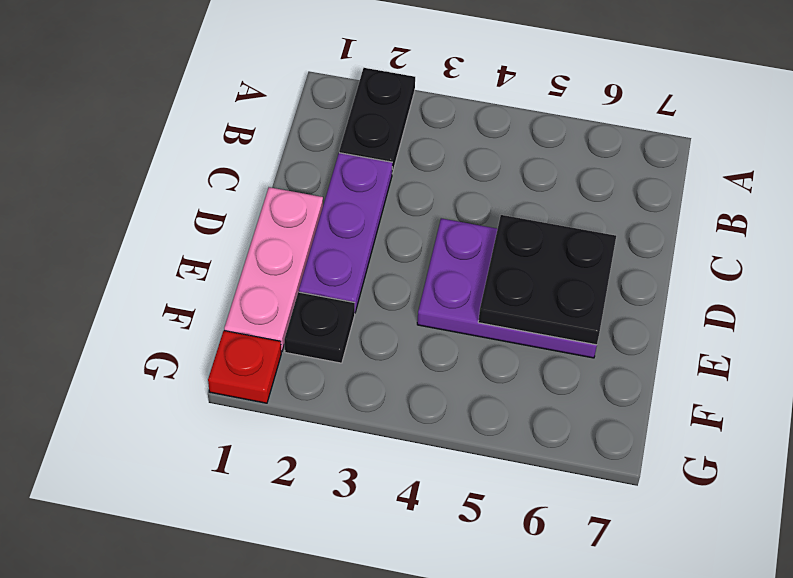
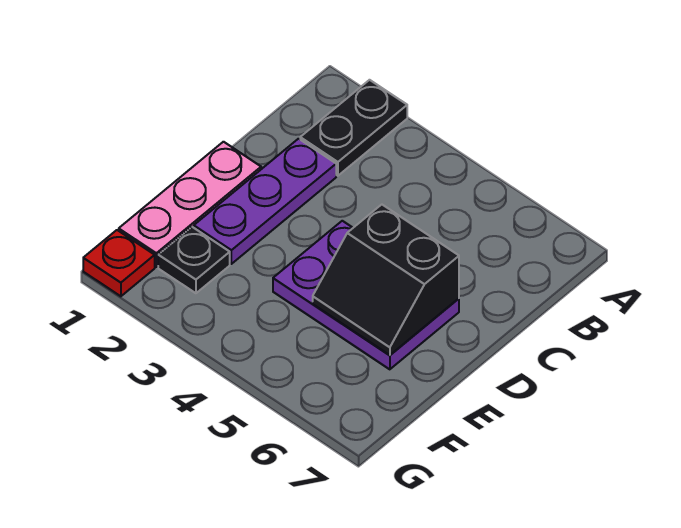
black 2x2 plate [478,215,616,345] -> black 2x2 slope [313,205,459,355]

